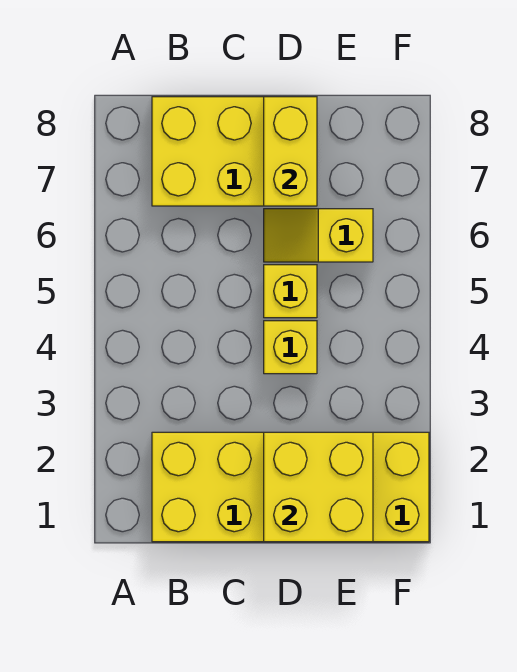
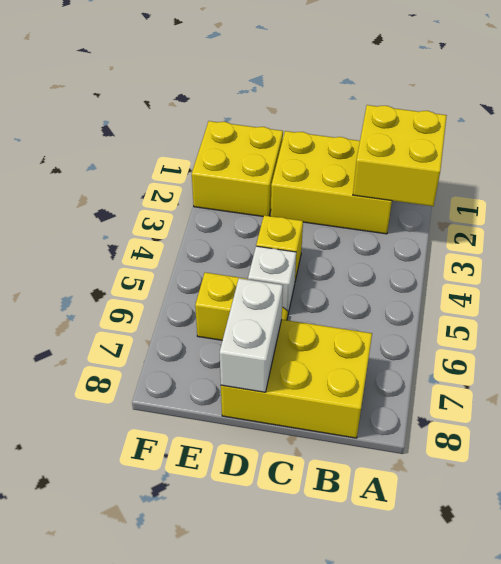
yellow 2x2 brick [264,432,373,542] -> yellow 2x2 brick moved to [353,105,447,206]
yellow 1x1 brick [264,265,317,318] -> white 1x1 brick [248,246,296,313]
yellow 1x2 brick [264,97,317,206] -> white 1x2 brick [220,278,283,392]

